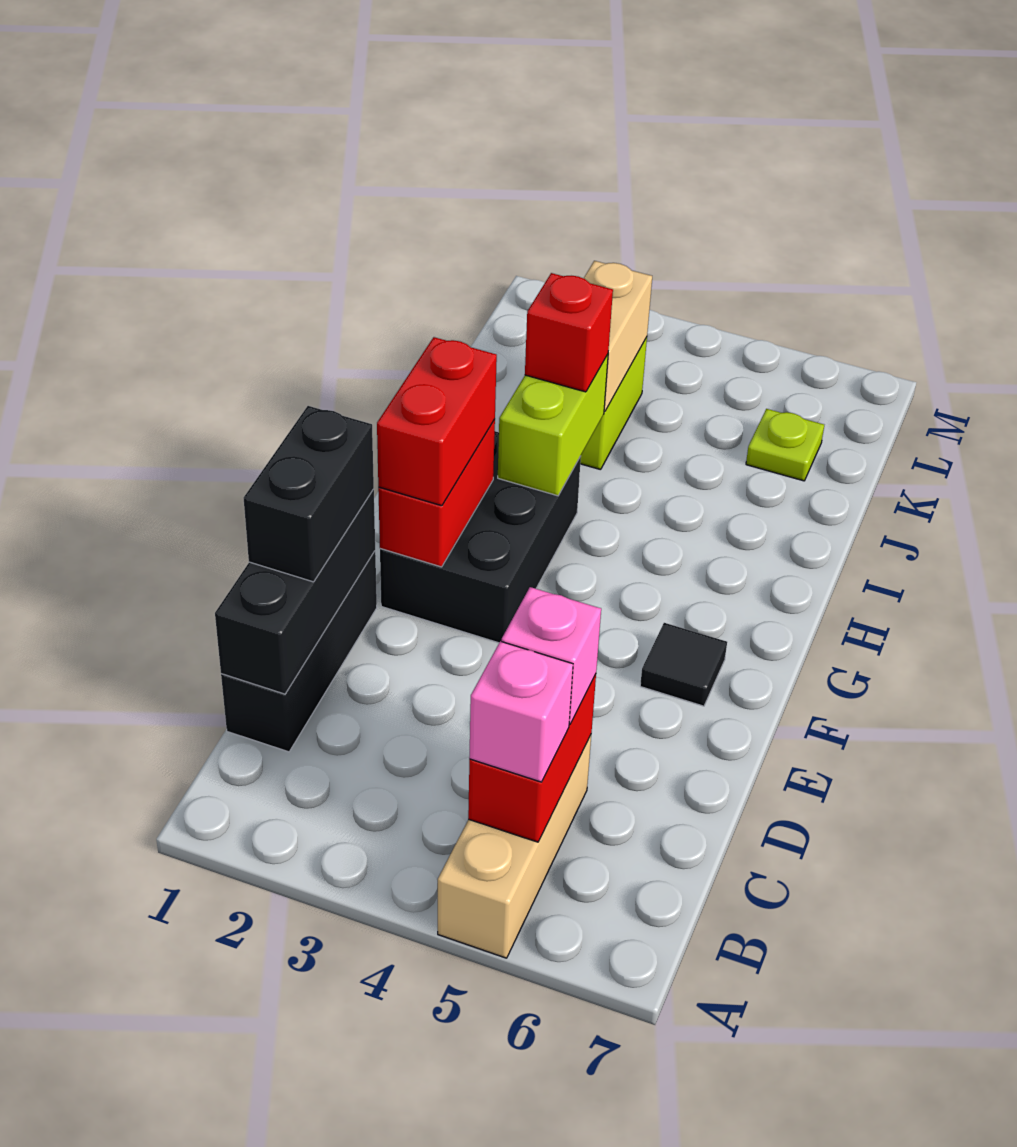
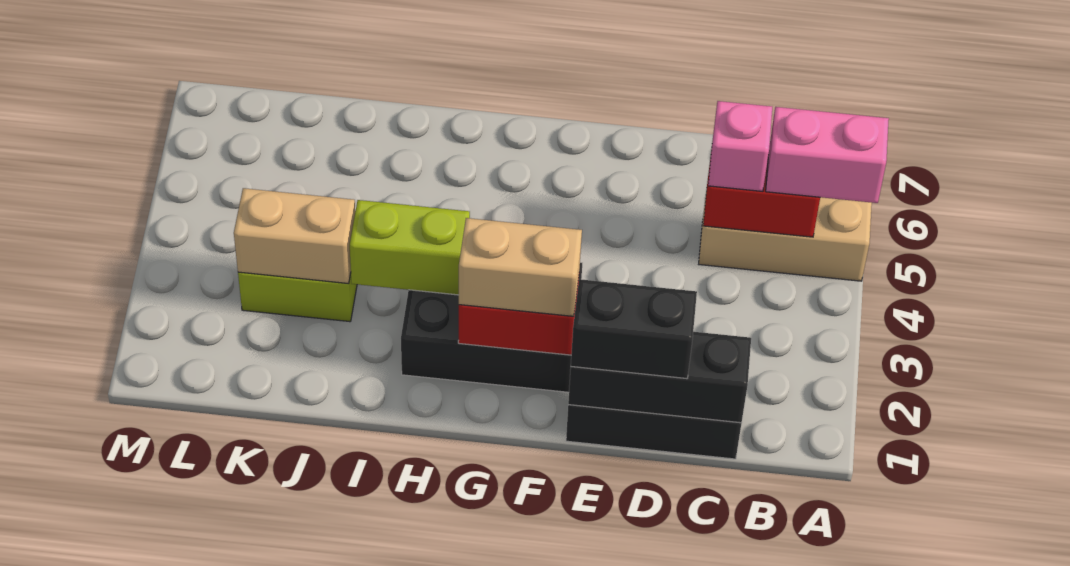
pink 1x1 brick [469,641,573,782] -> pink 1x2 brick [766,107,889,203]
red 1x2 brick [377,337,497,506] -> tan 1x2 brick [459,218,582,316]
black 1x1 tile [640,623,727,706] -> none
red 1x1 brick [525,273,613,392] -> none
lime 1x1 plate [746,409,824,481] -> none

